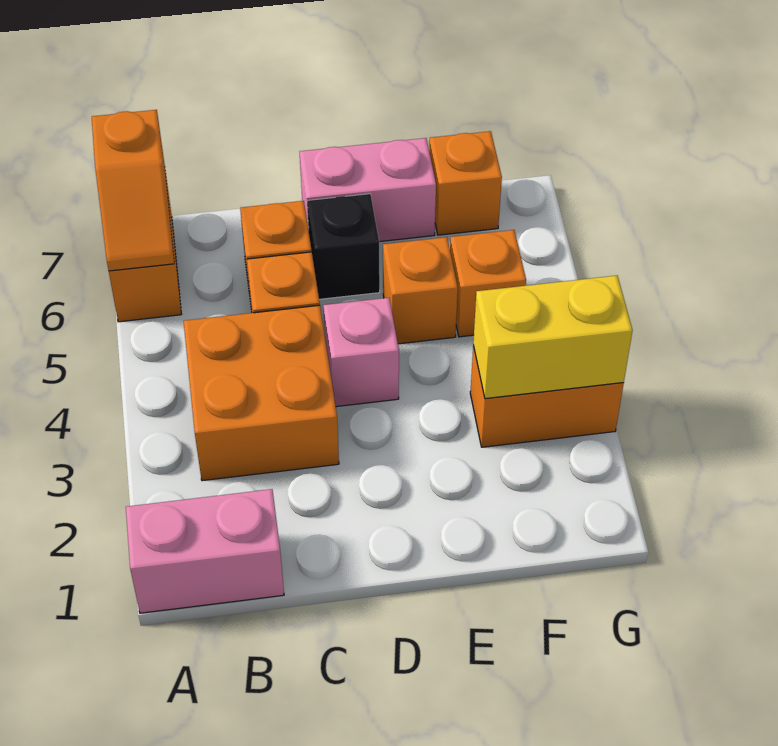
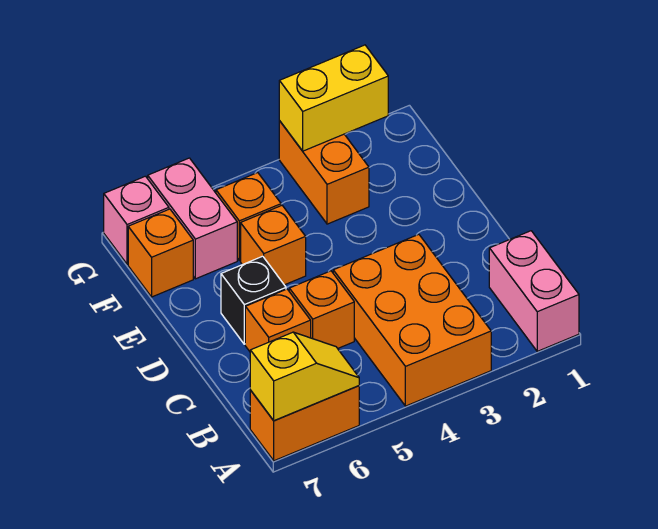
orange 1x2 slope [92,110,174,271] -> yellow 1x2 slope [250,332,359,421]
orange 2x2 brick [184,305,339,481] -> orange 2x3 brick [333,234,491,406]
pink 1x1 brick [323,298,399,407] -> pink 1x1 brick moved to [104,176,169,264]
pink 1x2 brick [300,138,436,242] -> pink 1x2 brick moved to [148,158,237,279]
yellow 1x2 brick [473,276,633,399] -> yellow 1x2 brick turned to [279,45,388,151]

